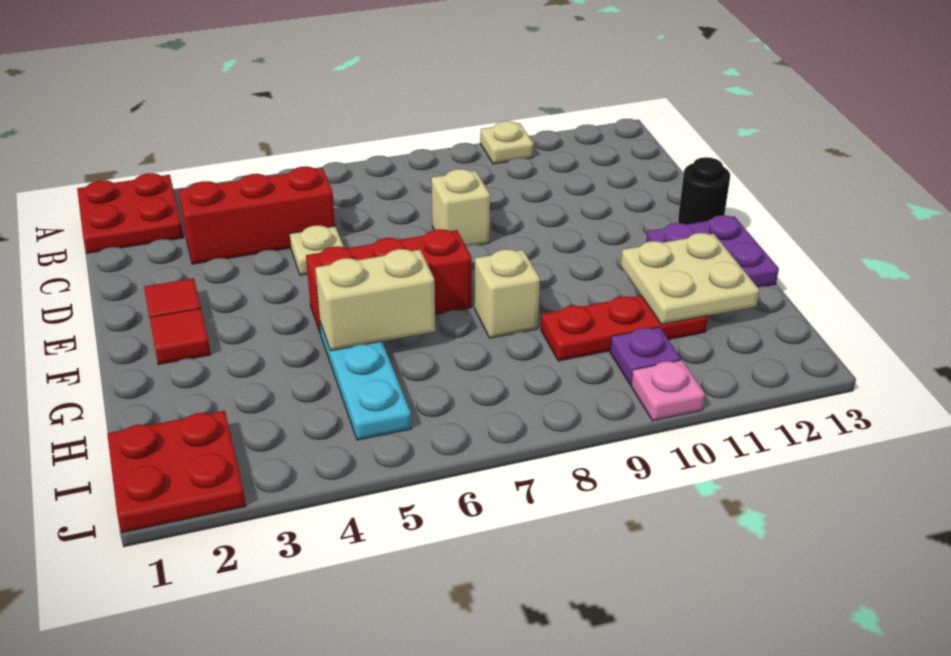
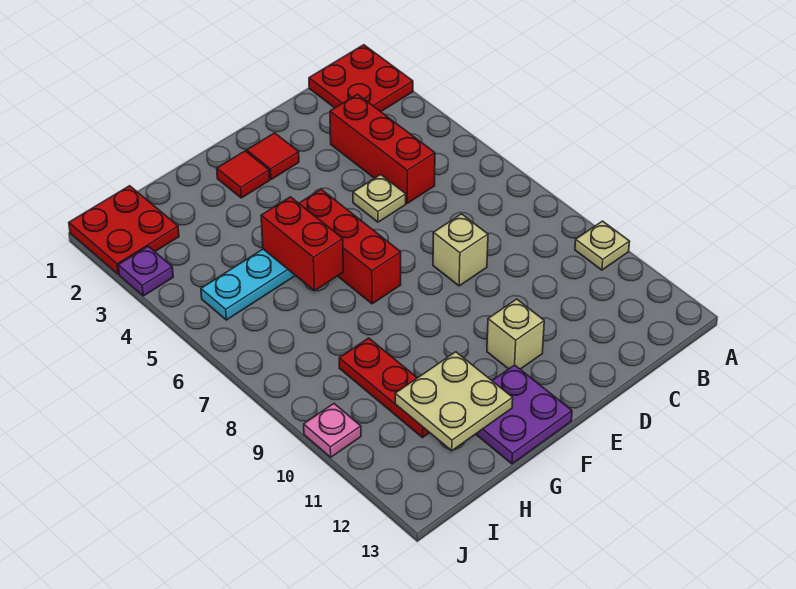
black 1x1 round brick [678,157,730,224] -> none
tan 1x2 brick [315,249,435,351] -> red 1x2 brick [261,197,343,291]
tan 1x1 brick [474,249,540,338] -> tan 1x1 brick moved to [487,299,544,369]
purple 1x1 plate [610,327,681,385] -> purple 1x1 plate moved to [118,246,173,296]

